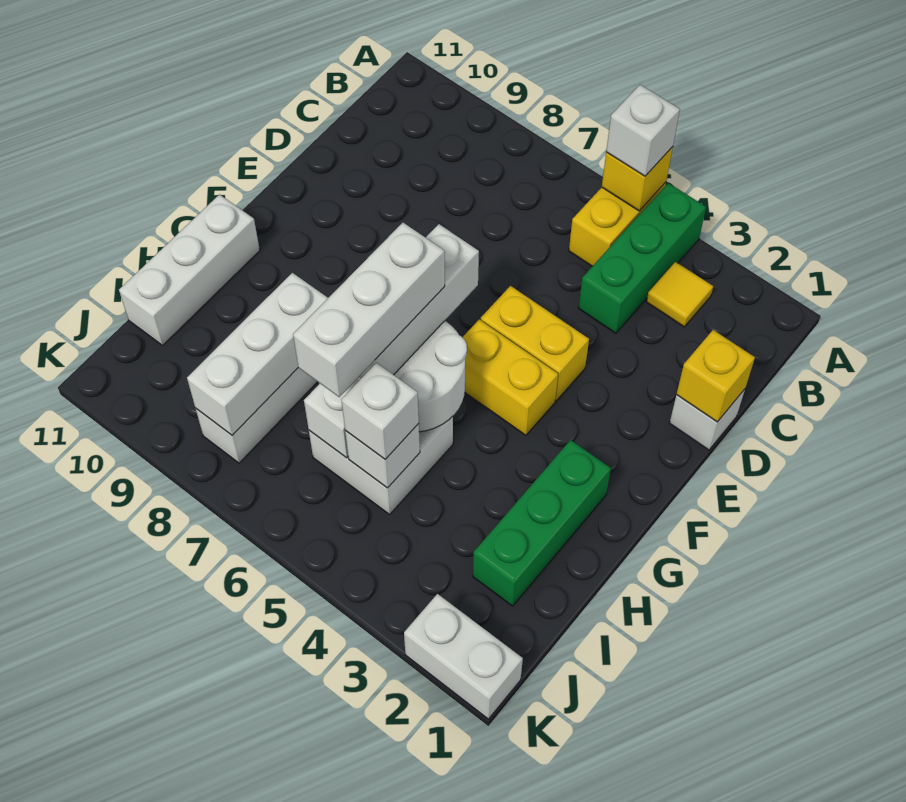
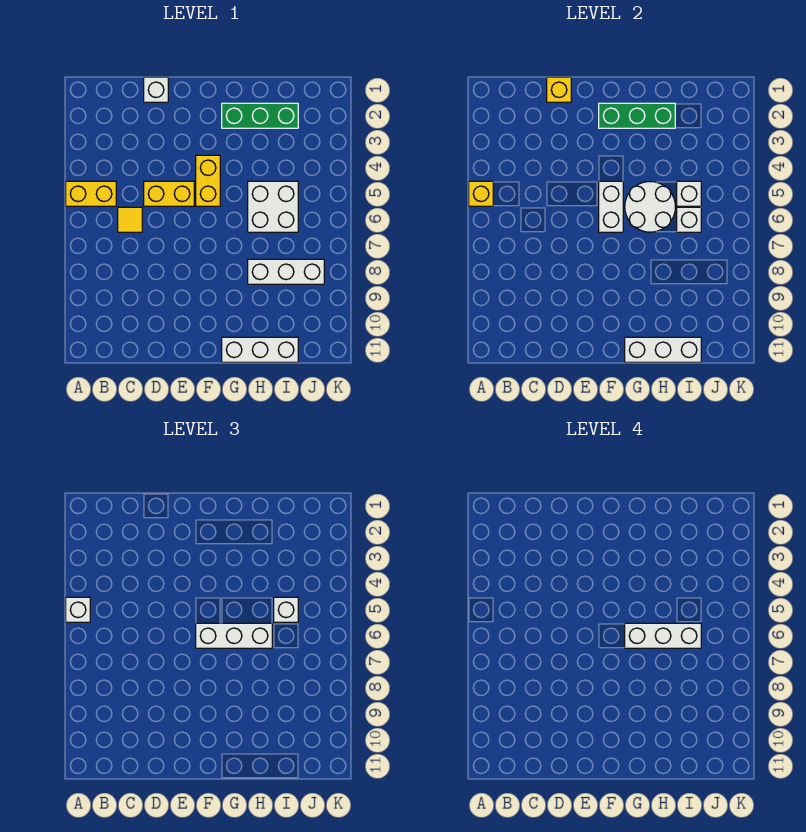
green 1x3 brick [579,183,706,333] -> green 1x3 brick moved to [599,103,675,128]
yellow 1x1 tile [647,262,713,327] -> yellow 1x1 tile moved to [118,207,142,232]
yellow 1x2 brick [481,286,589,401] -> yellow 1x2 brick turned to [144,181,194,206]
white 1x3 brick [187,273,328,435] -> white 1x3 brick moved to [625,337,701,362]
white 1x2 brick [404,594,523,719] -> white 1x2 brick moved to [599,181,623,232]

